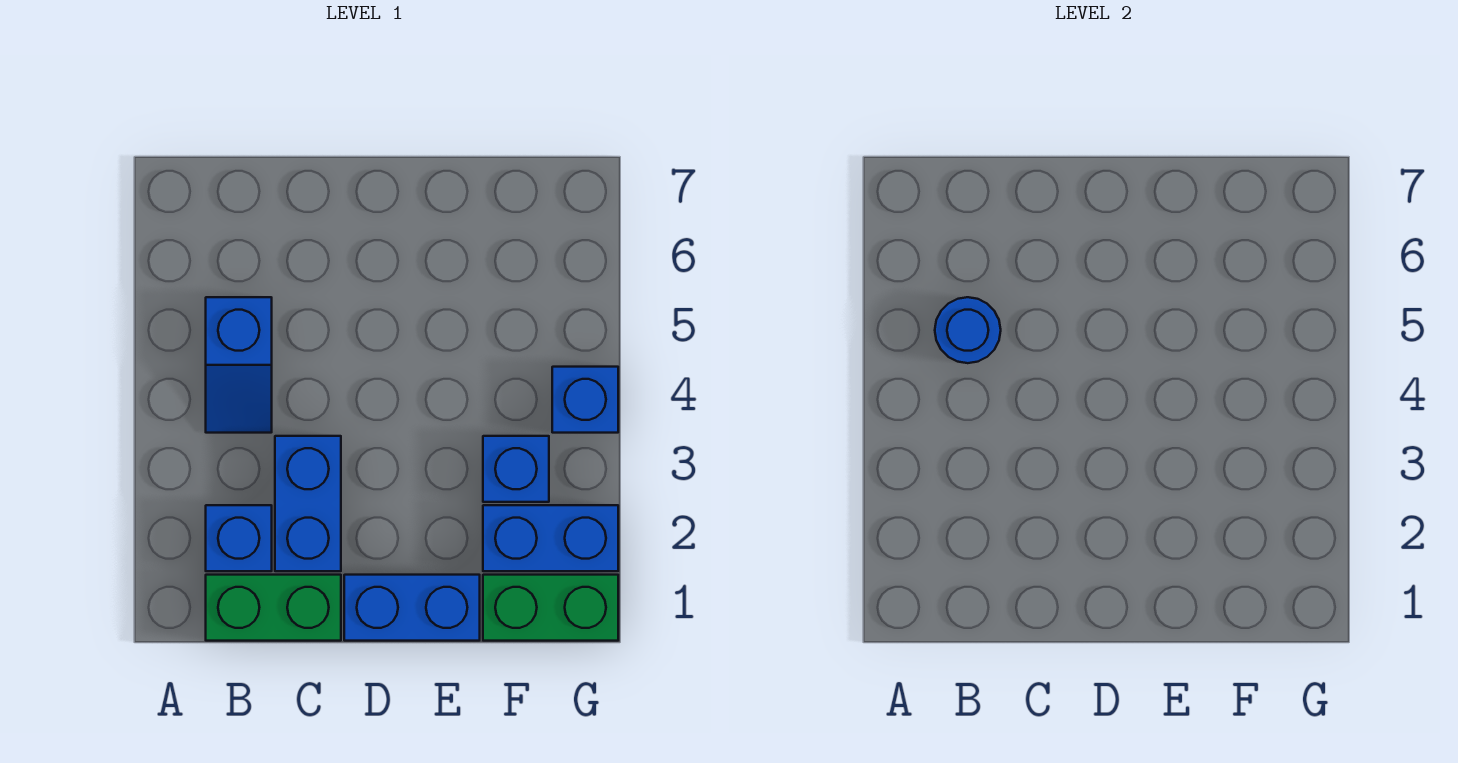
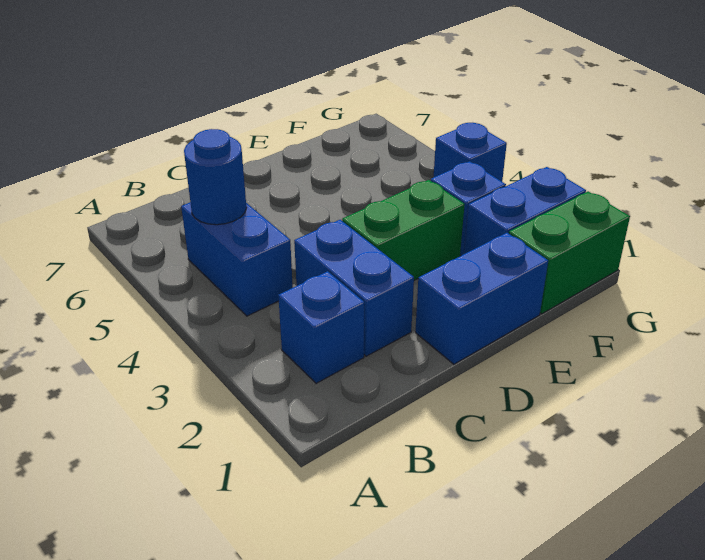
green 1x2 brick [206,575,341,641] -> green 1x2 brick moved to [342,180,465,280]
blue 1x2 slope [206,297,272,433] -> blue 1x2 brick [181,203,293,316]

